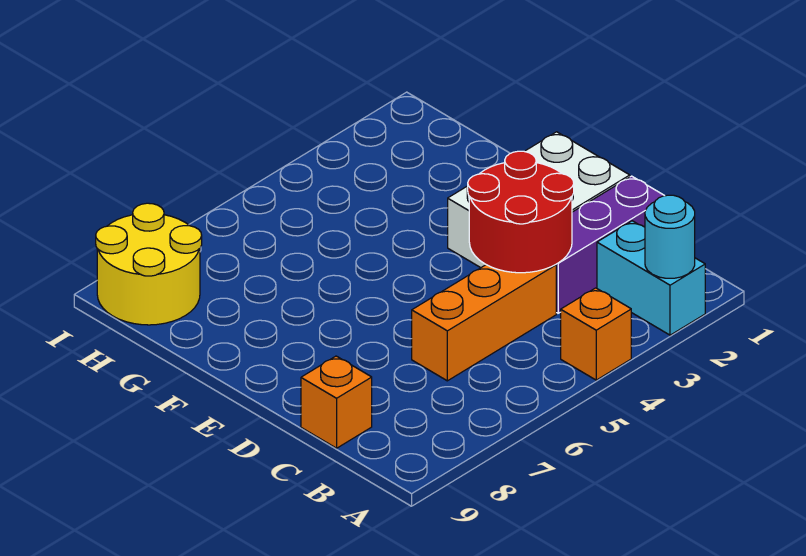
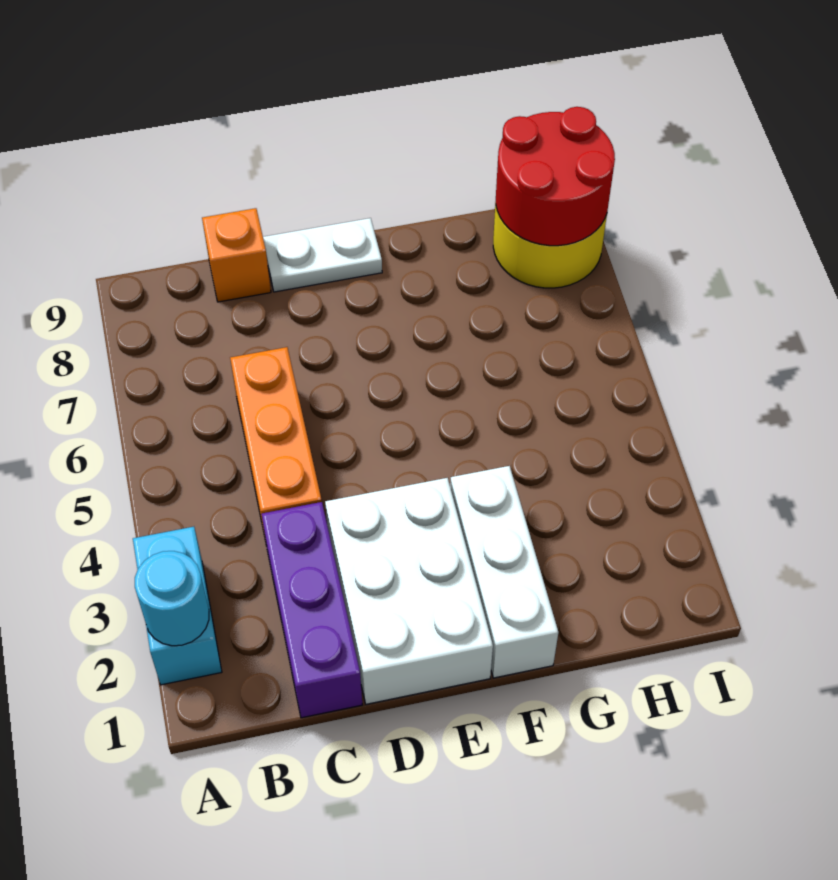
cyan 1x2 brick [597,221,705,335] -> cyan 1x2 brick turned to [133,527,222,685]
orange 1x1 brick [561,288,631,380] -> none
red 2x2 round brick [467,151,574,273] -> red 2x2 round brick moved to [496,107,615,246]
none -> white 1x2 plate [263,218,382,292]
none -> white 1x3 brick [450,466,558,678]

